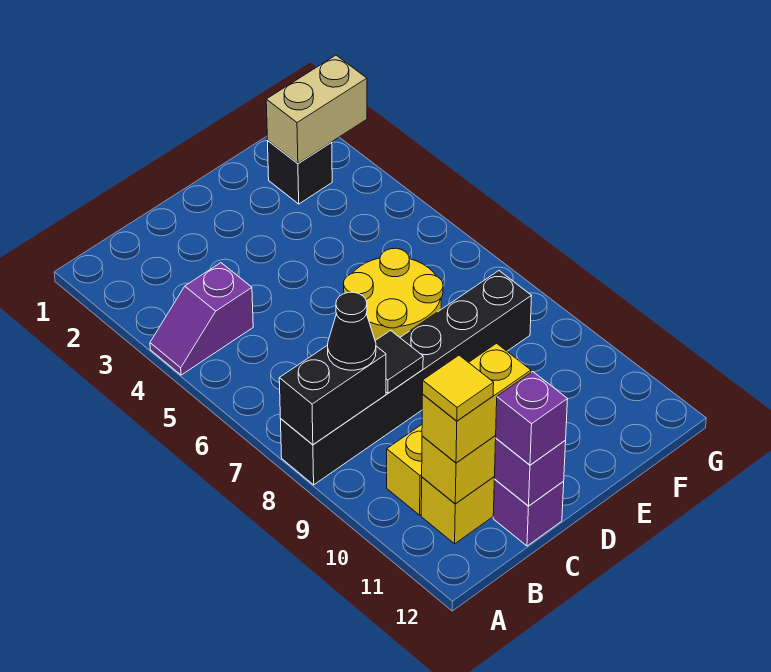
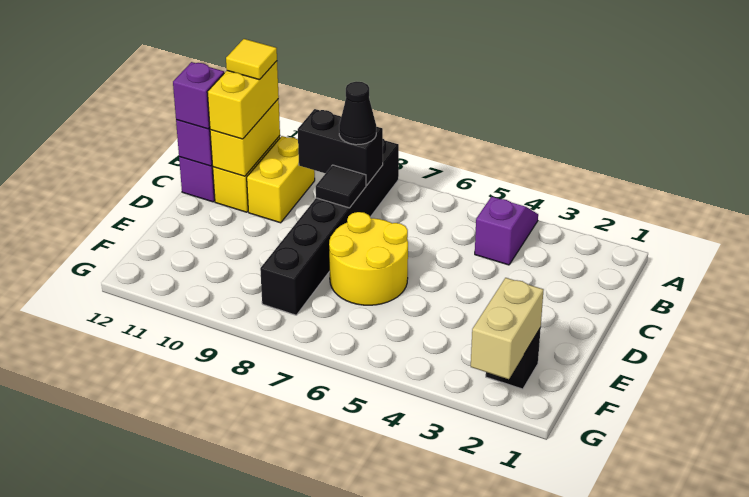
black 1x2 brick [279,345,386,445] -> black 1x2 brick turned to [298,109,383,186]

